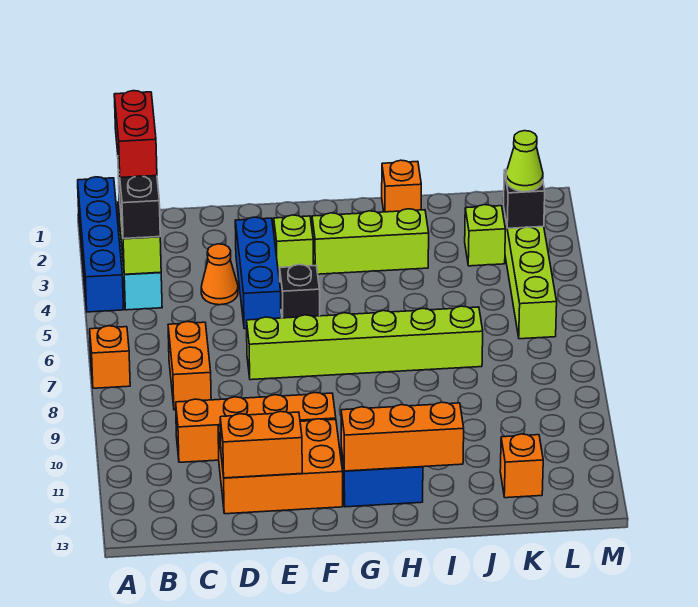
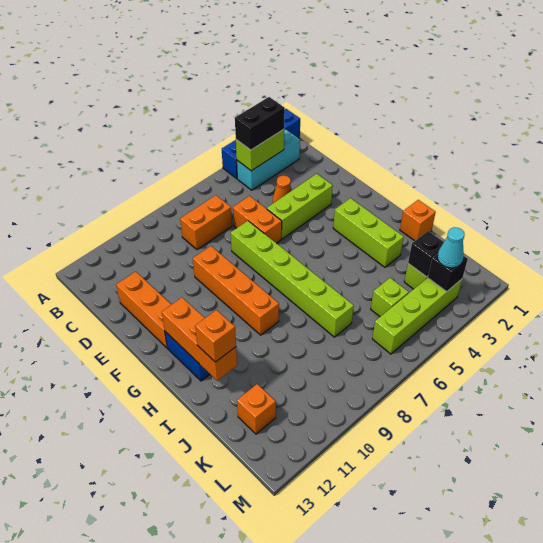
orange 1x1 brick [90,326,130,388] -> orange 1x1 brick moved to [195,310,236,362]
red 1x2 brick [114,91,157,178] -> none
orange 1x4 brick [176,393,336,462] -> orange 1x4 brick moved to [193,246,279,335]
orange 2x3 brick [218,419,343,514] -> orange 1x3 brick [116,272,171,348]
orange 1x2 brick [220,411,302,478] -> orange 1x2 brick moved to [233,196,282,243]
blue 1x3 brick [235,217,281,329] -> lime 1x3 brick [267,174,333,239]
lime 1x1 brick [274,215,313,276] -> lime 1x1 brick moved to [371,278,409,317]
black 1x1 brick [280,265,320,318] -> black 1x1 brick moved to [408,231,444,277]
lime 1x1 cone [506,131,543,192] -> cyan 1x1 cone [437,227,464,268]

